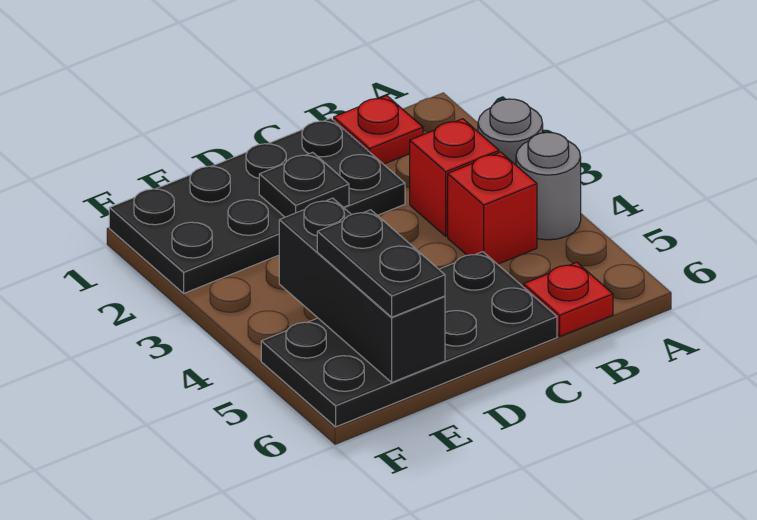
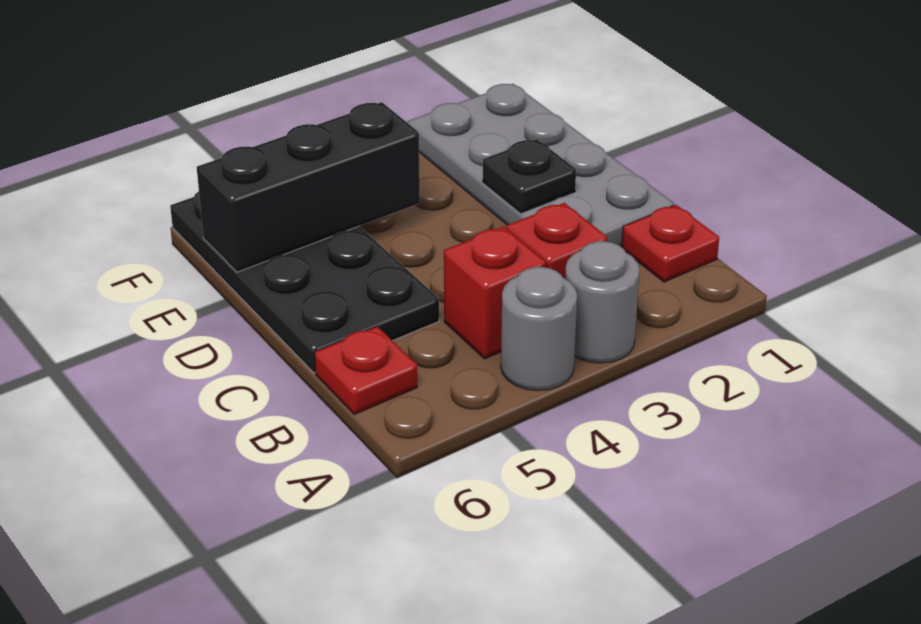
black 2x4 plate [109,118,405,293] -> grey 2x4 plate [407,84,674,246]
black 1x2 plate [317,210,445,317] -> none

